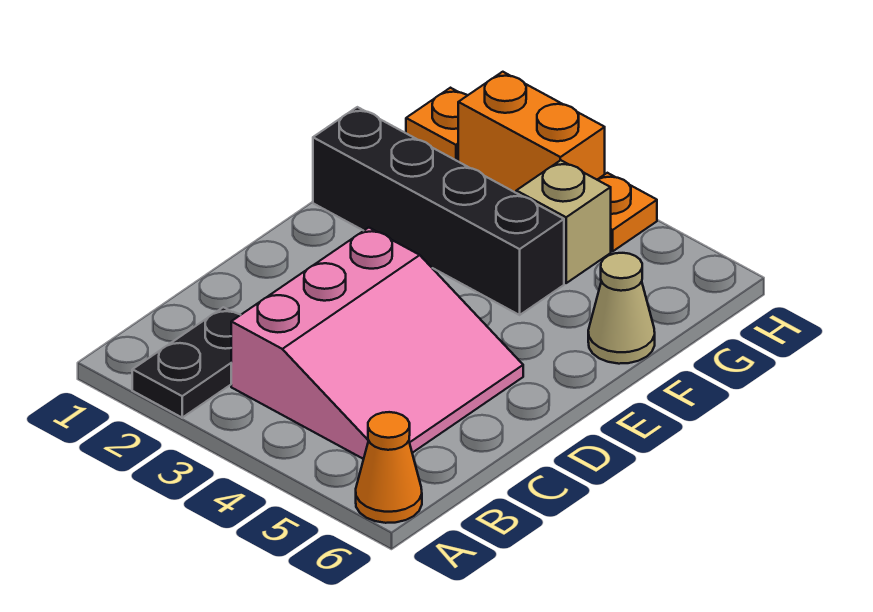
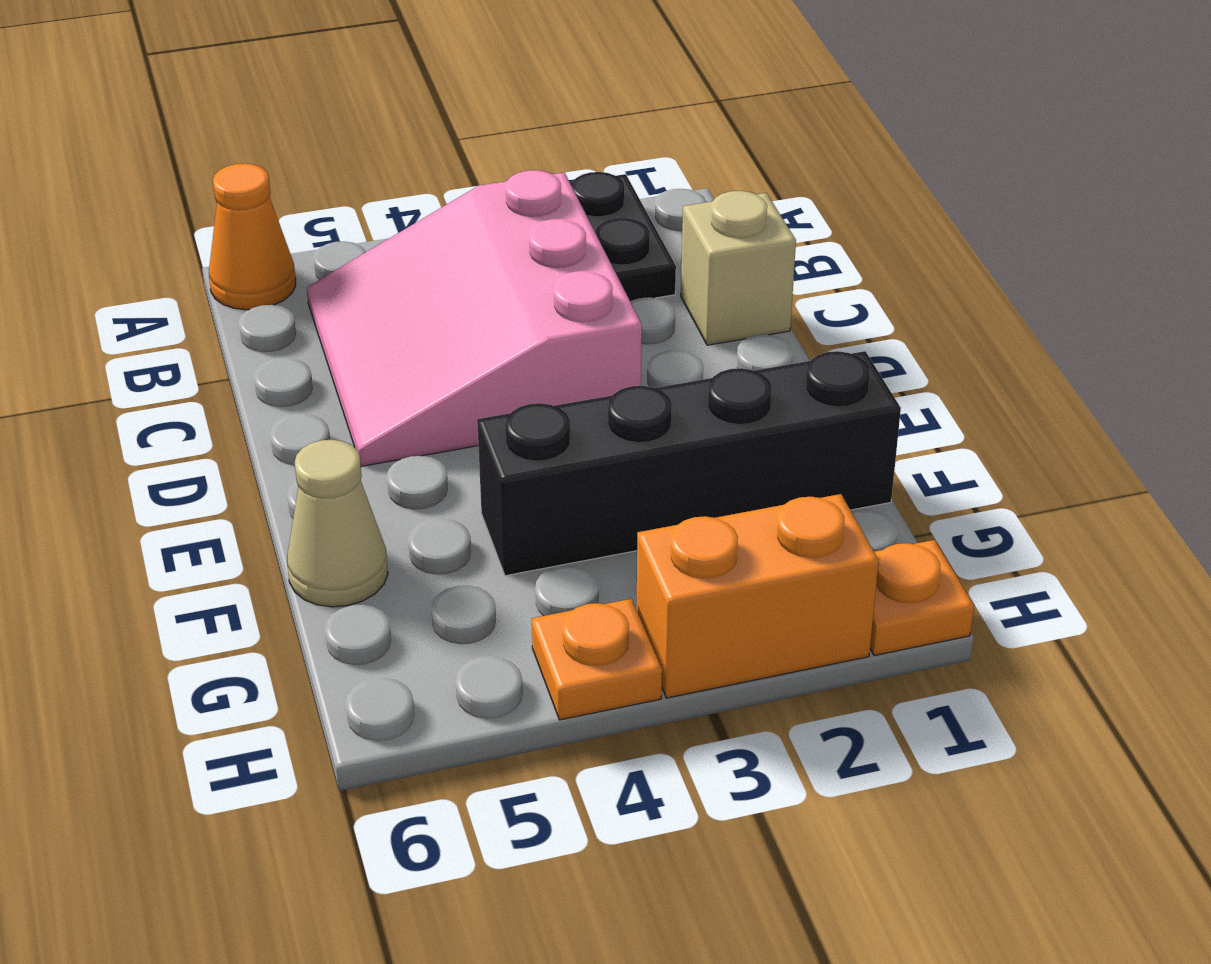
tan 1x1 brick [516,160,611,283] -> tan 1x1 brick moved to [681,191,796,345]

